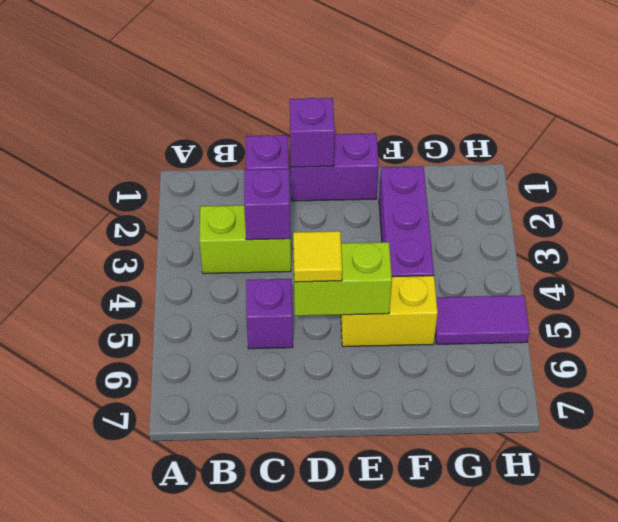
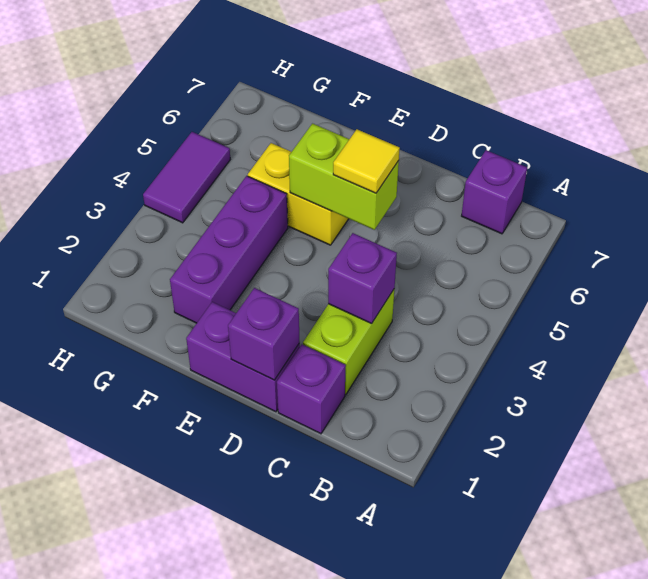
lime 1x2 brick [199,205,291,274] -> lime 1x2 brick turned to [303,290,394,394]
purple 1x1 brick [246,279,293,349] -> purple 1x1 brick moved to [462,150,527,234]
purple 1x2 tile [435,295,529,344] -> purple 1x2 tile turned to [143,132,230,223]

